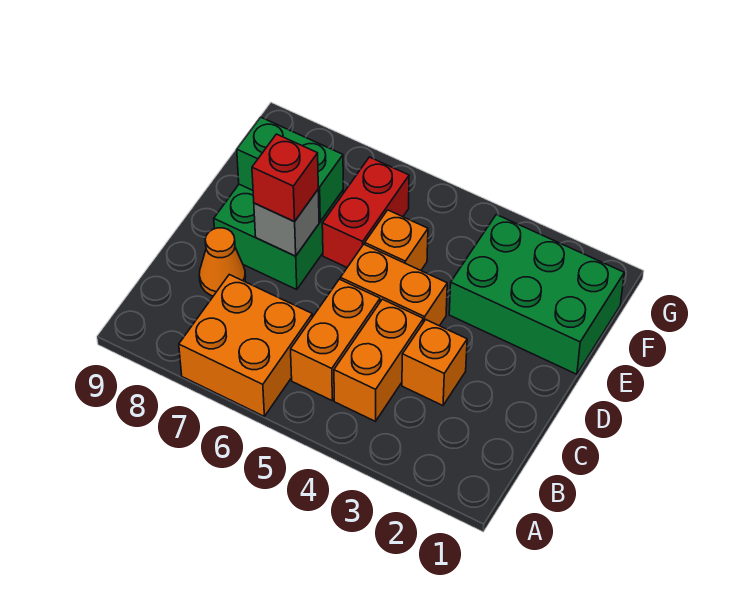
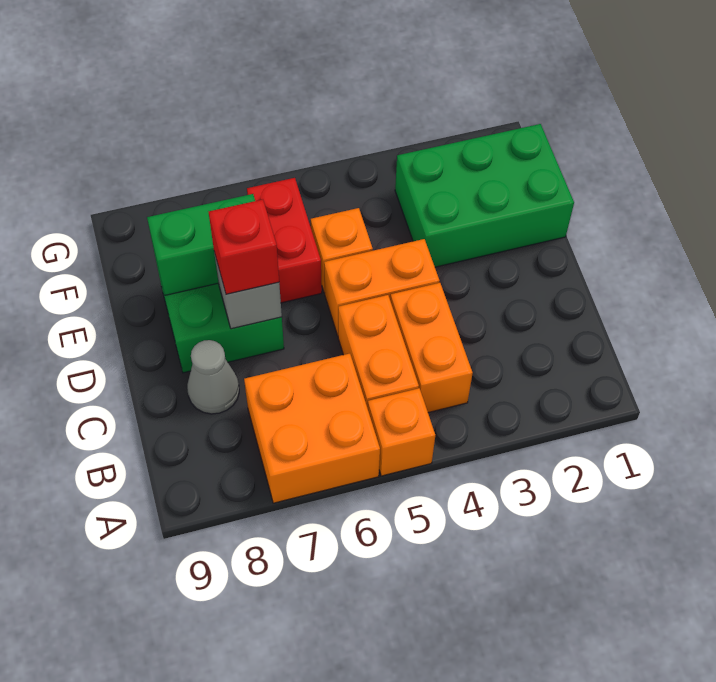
orange 1x1 brick [402,320,467,405] -> orange 1x1 brick moved to [368,388,435,476]
orange 1x1 cone [199,228,246,296] -> grey 1x1 cone [187,340,239,414]

